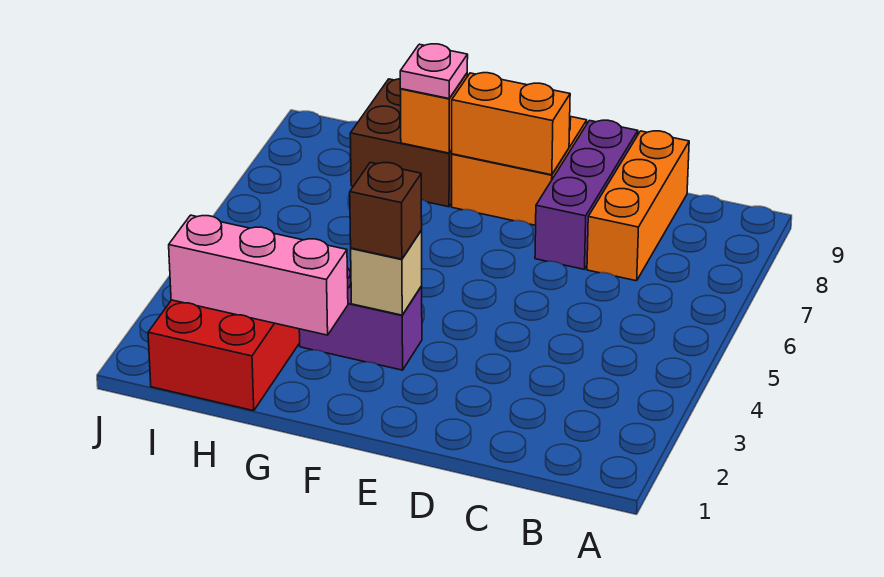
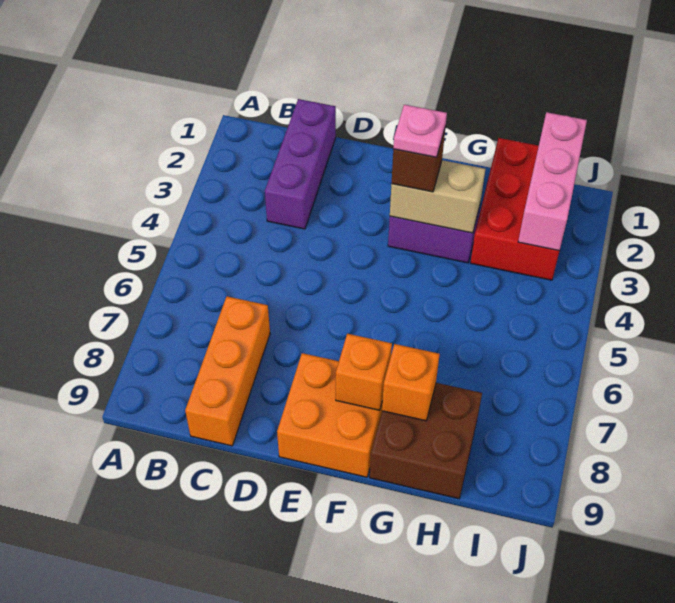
purple 1x3 brick [535,120,638,269] -> purple 1x3 brick moved to [265,99,336,229]
orange 1x2 brick [451,73,570,175] -> orange 1x1 brick [336,334,392,410]
tan 1x1 brick [351,230,422,315] -> tan 1x2 brick [390,160,485,233]
pink 1x3 brick [169,215,348,335] -> pink 1x3 brick turned to [518,112,587,251]
pink 1x1 plate [400,44,468,99] -> pink 1x1 plate moved to [393,105,447,157]

